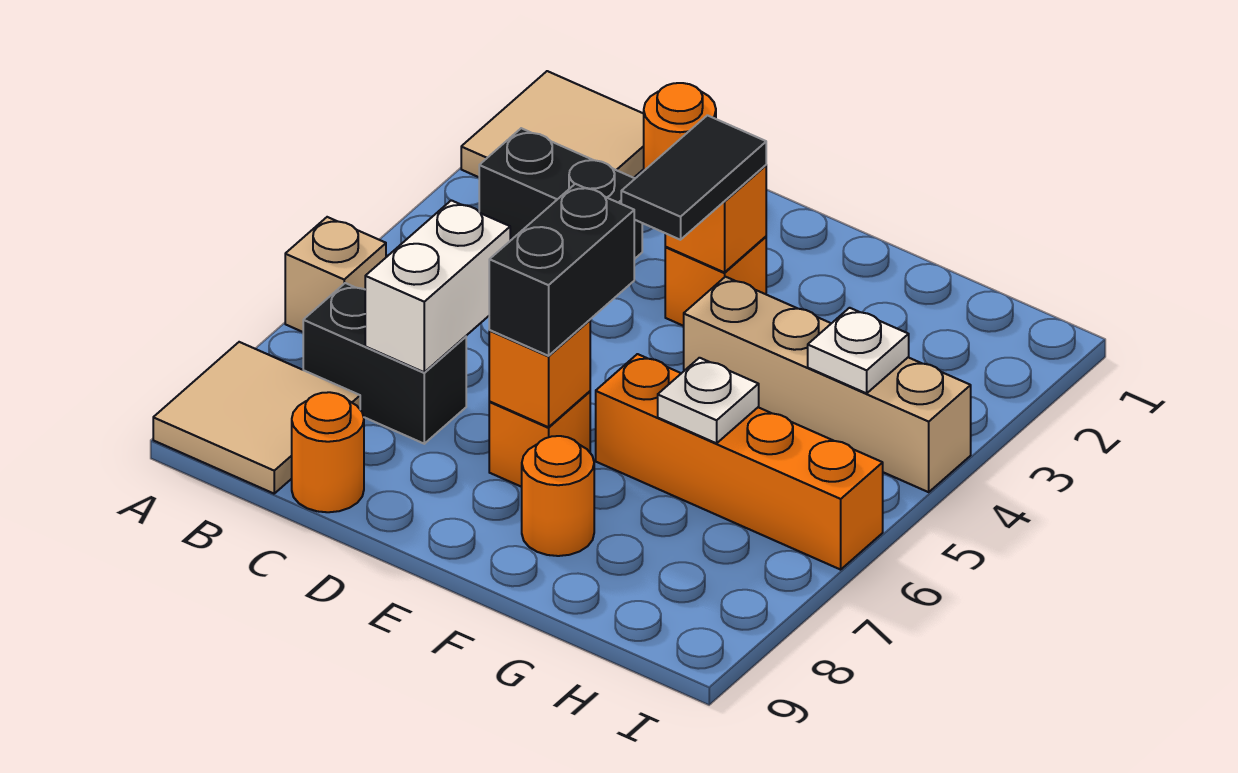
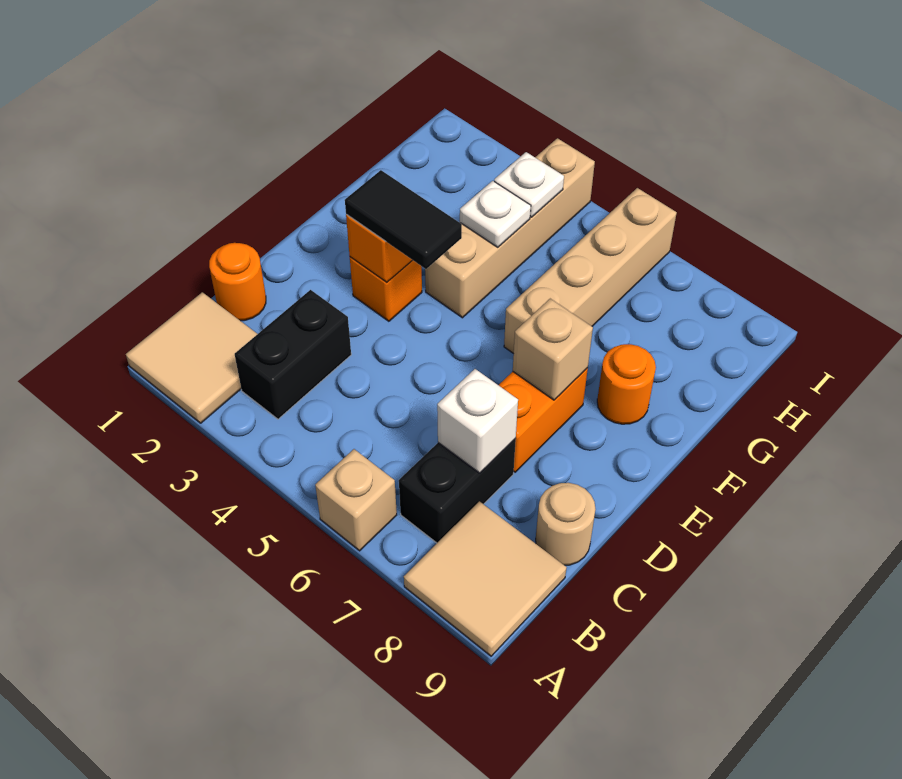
white 1x2 brick [365,200,510,372] -> white 1x1 brick [437,369,518,473]
orange 1x1 round brick [292,392,364,512] -> tan 1x1 round brick [536,483,596,565]
black 1x2 brick [489,184,634,356] -> none
orange 1x1 brick [489,391,590,487] -> orange 1x2 brick [499,368,588,472]
orange 1x1 brick [489,320,590,427] -> tan 1x1 brick [513,299,593,400]
orange 1x4 brick [596,354,883,570] -> tan 1x4 brick [504,188,677,354]
white 1x1 plate [658,358,759,443] -> white 1x1 plate moved to [460,181,531,247]

